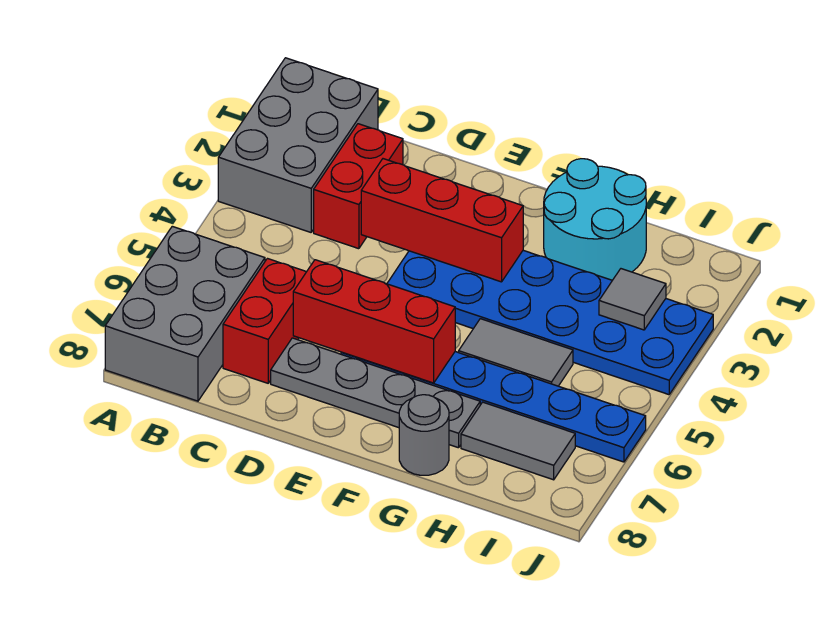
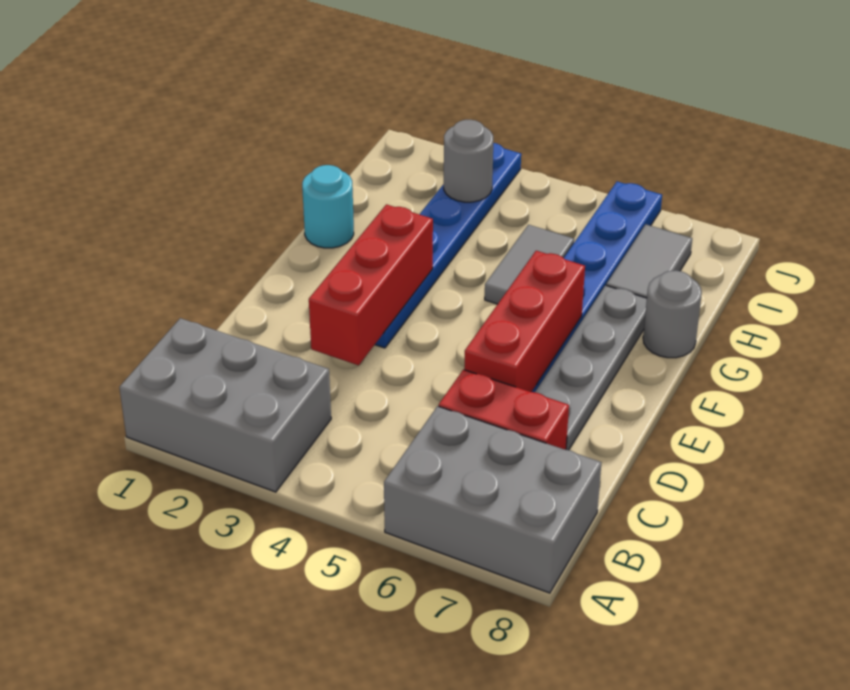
red 1x2 brick [314,124,403,249] -> none
blue 2x6 plate [387,250,713,395] -> blue 1x6 plate [375,143,521,348]
cyan 2x2 round brick [544,159,646,280] -> cyan 1x1 round brick [302,165,354,248]
grey 1x1 tile [599,269,666,330] -> grey 1x1 round brick [444,120,493,202]

